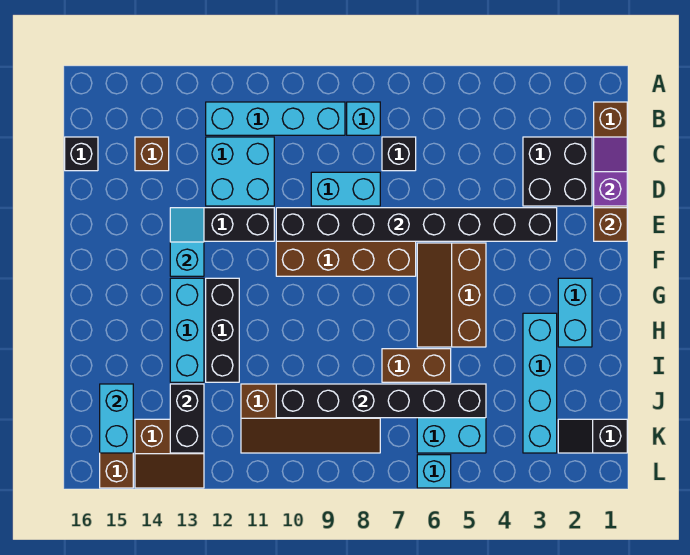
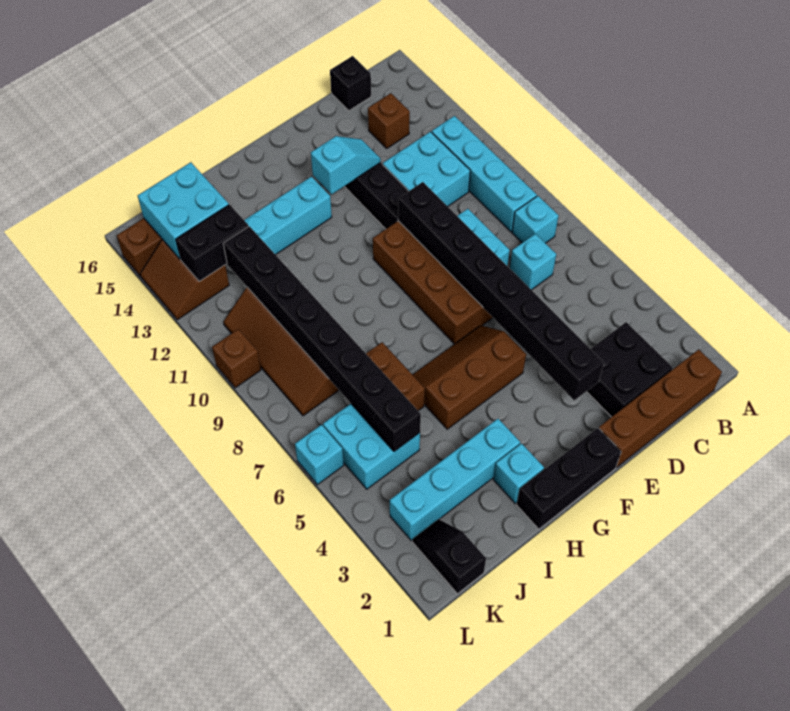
purple 1x2 slope [594,137,627,206] -> none
black 1x1 brick [382,137,416,171] -> cyan 1x1 brick [510,234,556,290]
brown 1x1 brick [594,208,627,241] -> brown 1x1 brick moved to [212,329,261,388]
cyan 1x2 brick [558,278,592,347] -> cyan 1x1 brick [493,443,544,503]
black 1x3 brick [206,278,239,382] -> black 1x3 brick moved to [517,428,621,529]
black 1x6 brick [276,384,486,418] -> black 1x8 brick [223,226,421,451]
cyan 1x2 brick [100,384,133,453] -> cyan 2x2 brick [138,162,229,259]

